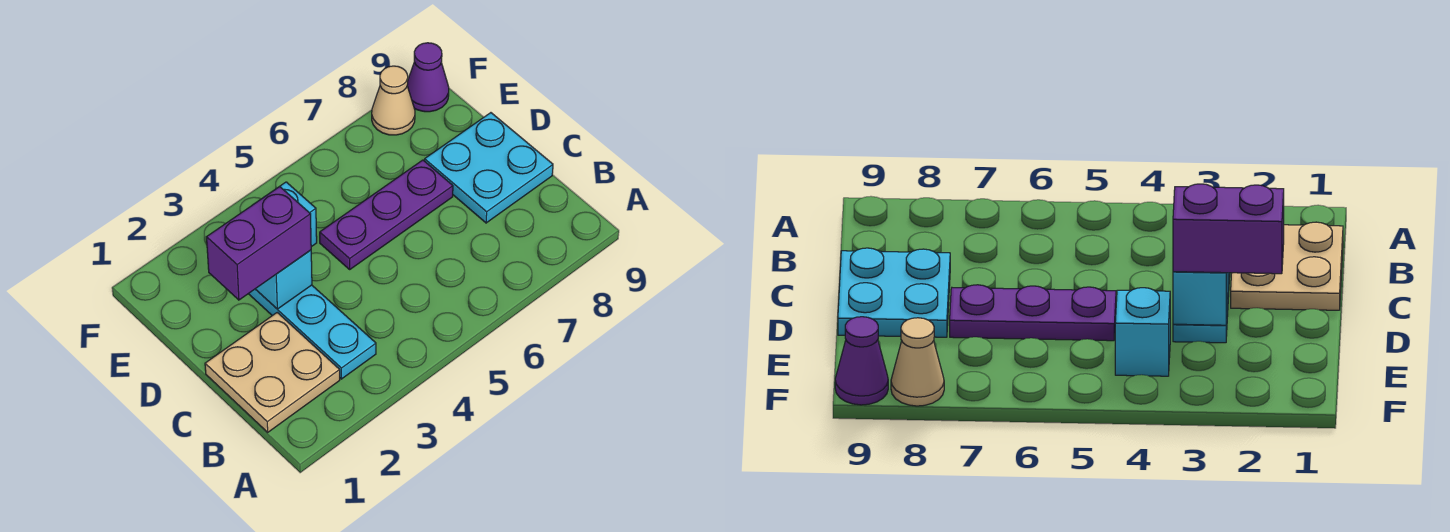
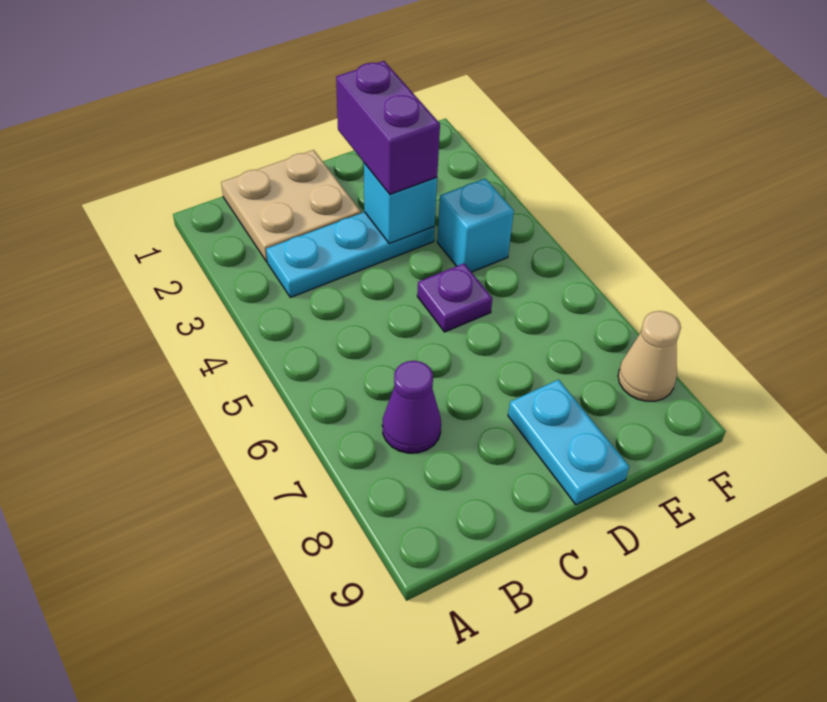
cyan 2x2 plate [425,113,553,223] -> cyan 1x2 plate [508,380,629,505]
purple 1x3 plate [320,160,453,269] -> purple 1x1 plate [417,263,492,332]
purple 1x1 cone [407,43,449,112] -> purple 1x1 cone moved to [382,361,441,453]

